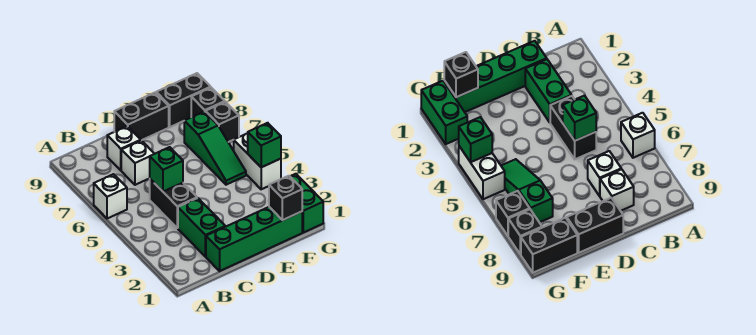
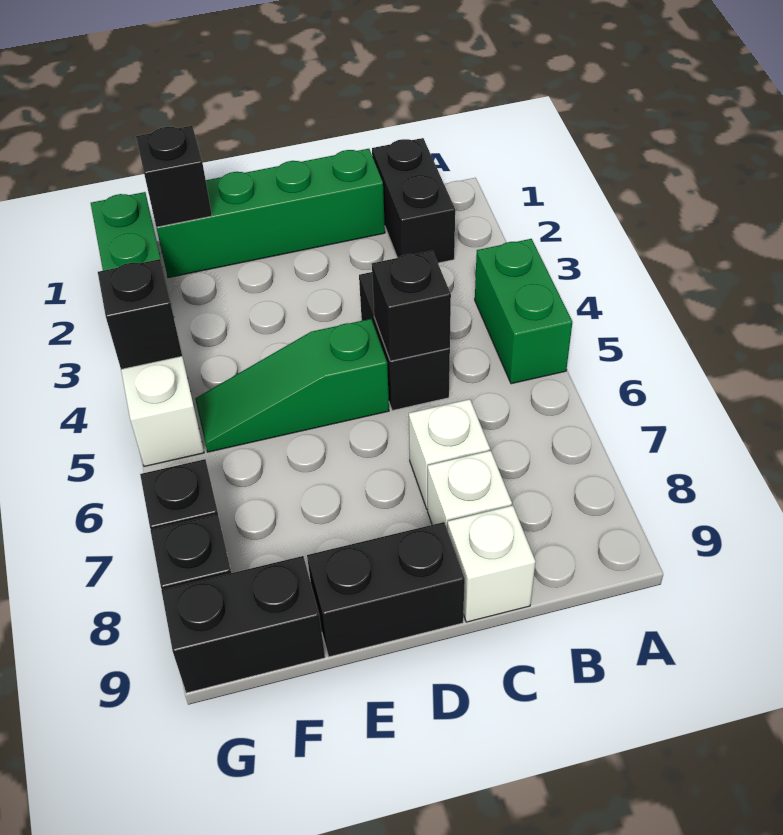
white 1x1 brick [94,174,127,219] -> white 1x1 brick moved to [448,506,536,622]
none -> black 1x2 brick [372,138,455,263]
green 1x2 brick [178,198,225,257] -> green 1x2 brick moved to [475,239,572,384]
green 1x1 brick [150,147,183,192] -> black 1x1 brick [372,251,451,361]
green 1x3 slope [184,111,246,185] -> green 1x3 slope turned to [195,319,389,452]
green 1x1 brick [248,123,281,167] -> black 1x1 brick [98,259,182,369]

